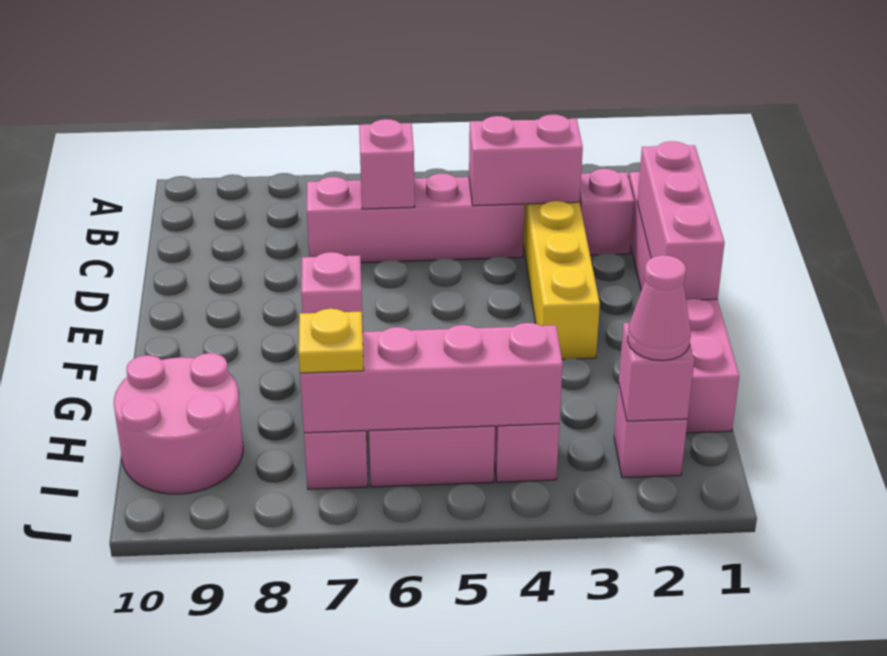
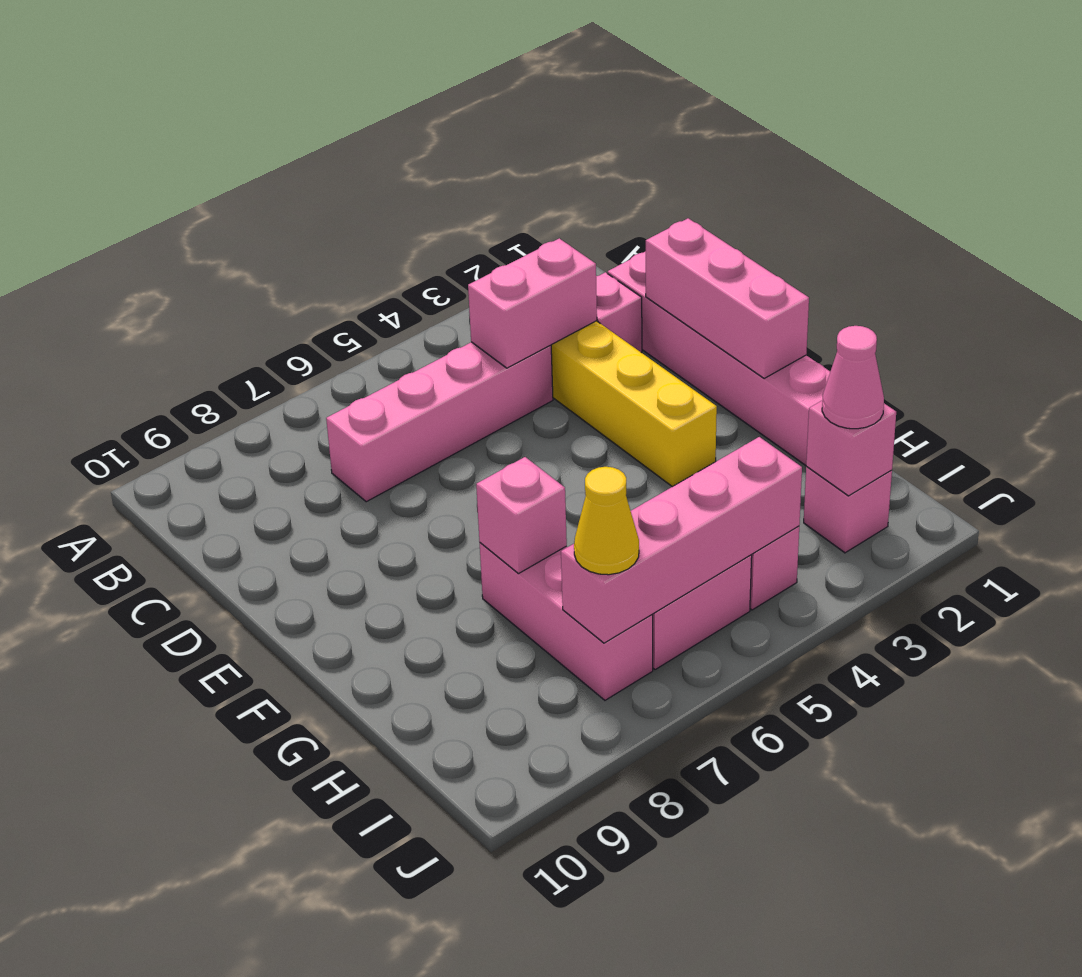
pink 1x1 brick [359,119,415,209] -> none
pink 2x2 round brick [114,353,243,494] -> none
yellow 1x1 plate [299,309,364,373] -> yellow 1x1 cone [574,467,639,575]

